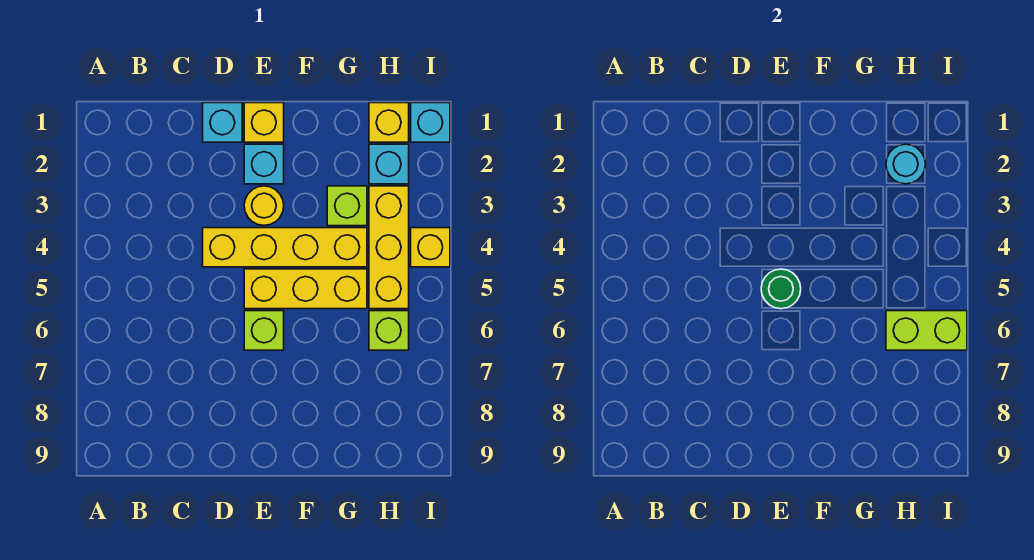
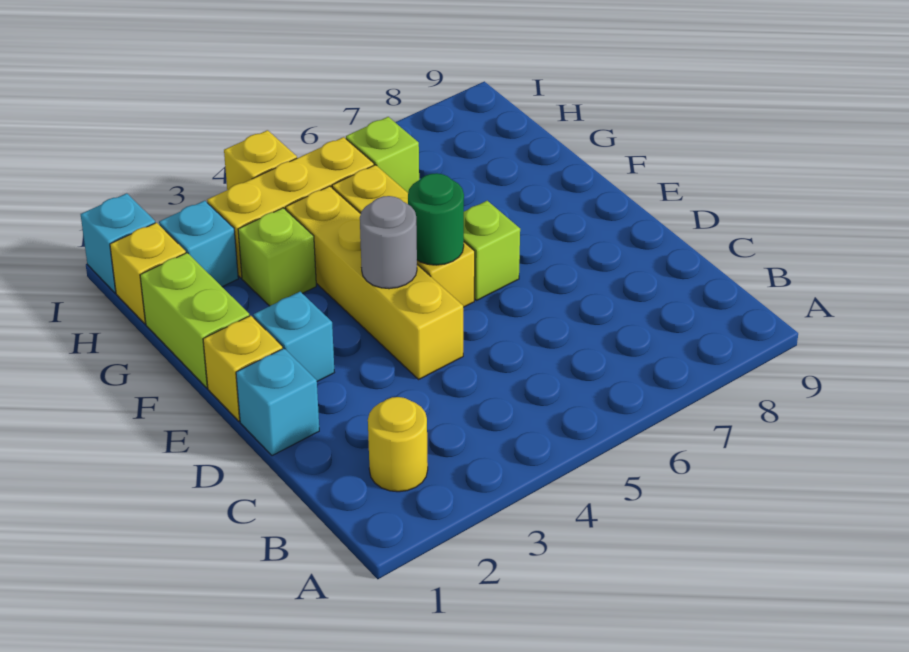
yellow 1x1 round brick [244,186,284,225] -> yellow 1x1 round brick moved to [368,397,428,492]
none -> grey 1x1 round brick [360,196,417,289]
cyan 1x1 round brick [886,144,926,184] -> none
lime 1x2 brick [886,311,967,350] -> lime 1x2 brick moved to [140,253,250,388]

